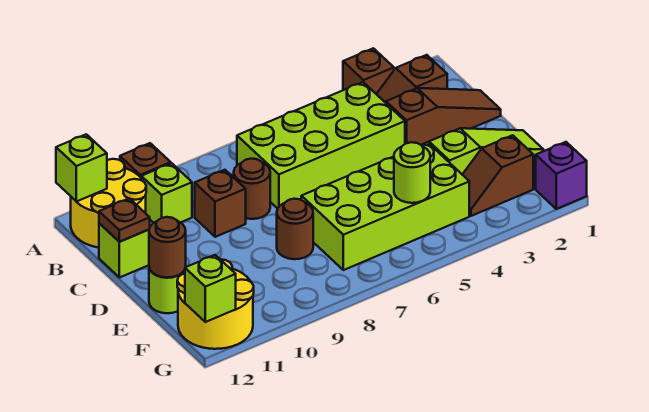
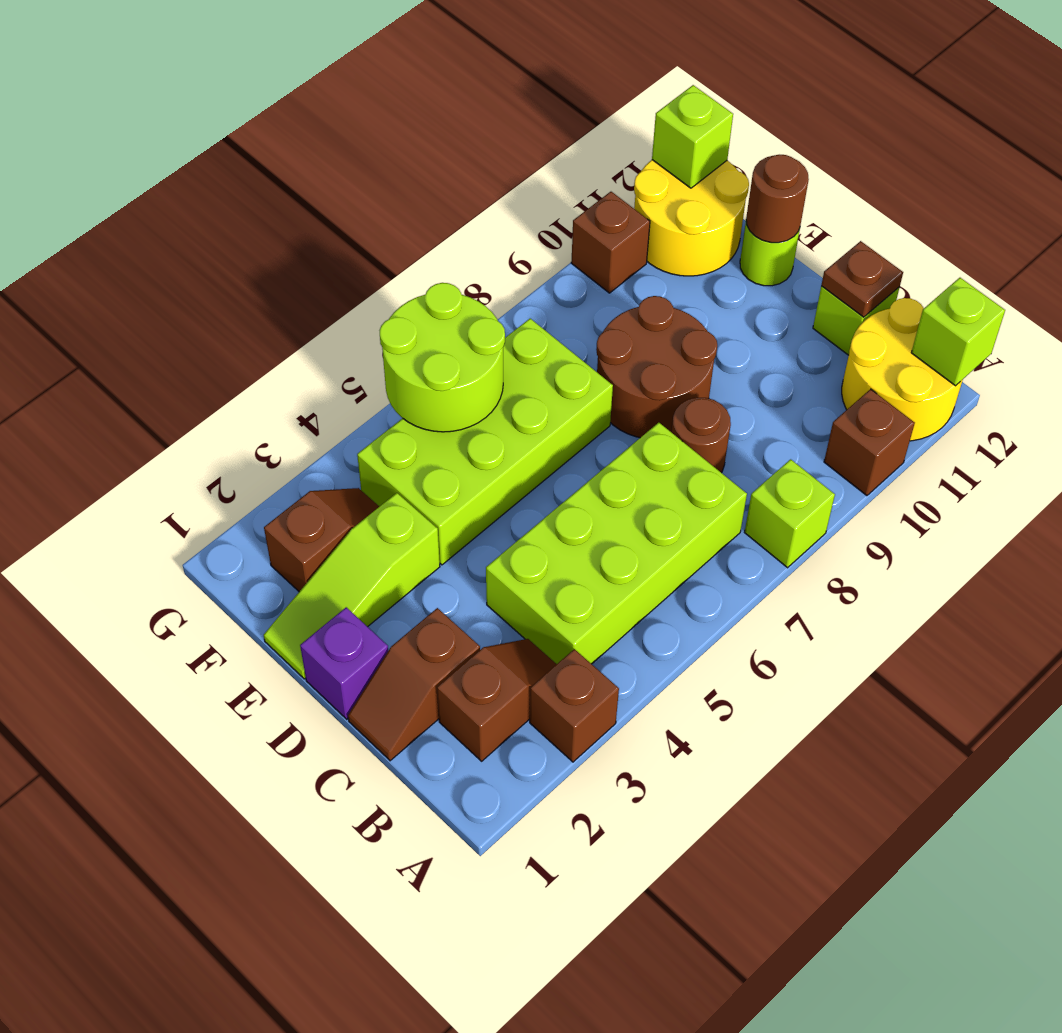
lime 1x1 brick [141,163,192,223] -> lime 1x1 brick moved to [745,459,835,568]
brown 1x3 slope [386,88,501,145] -> brown 1x2 slope [348,608,480,761]
brown 1x1 brick [195,170,246,237] -> brown 1x1 brick moved to [571,192,650,293]
brown 1x1 round brick [277,199,313,259] -> brown 2x2 round brick [596,296,717,438]
lime 1x1 round brick [394,142,430,203] -> lime 2x2 round brick [380,283,505,432]
purple 1x1 brick [536,142,587,209] -> purple 1x1 brick moved to [300,607,388,719]

